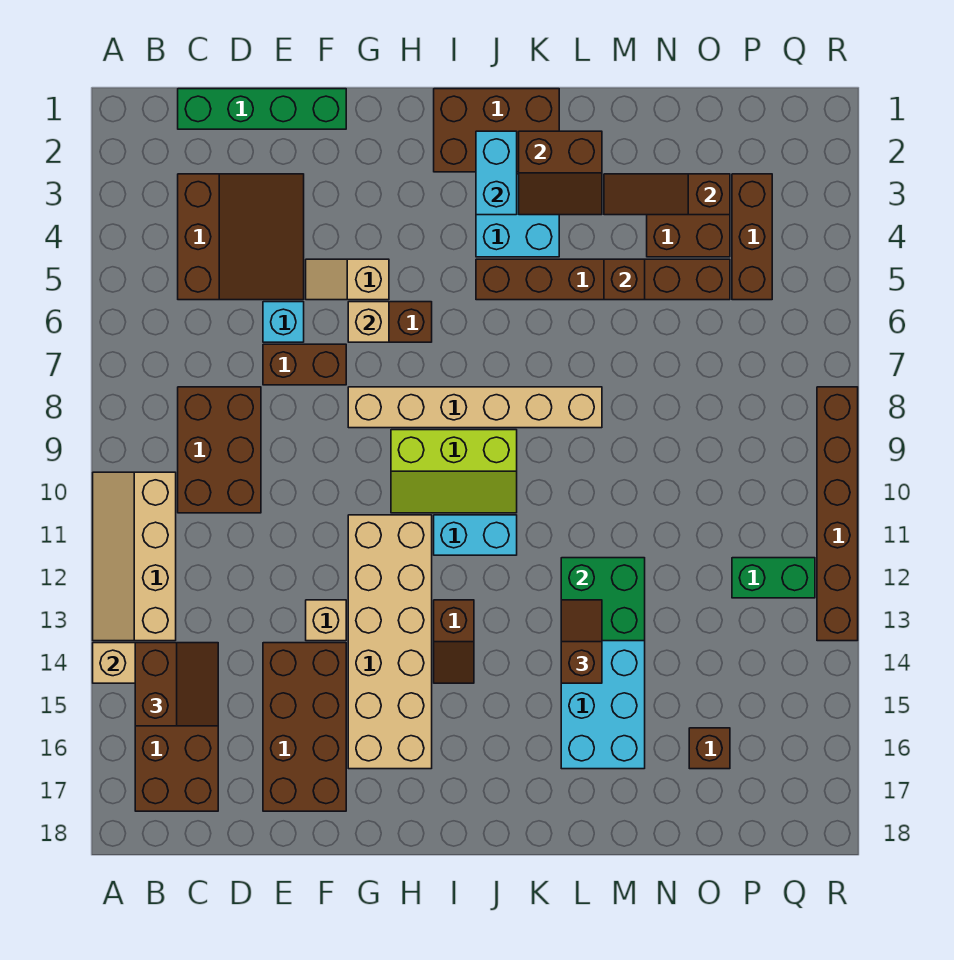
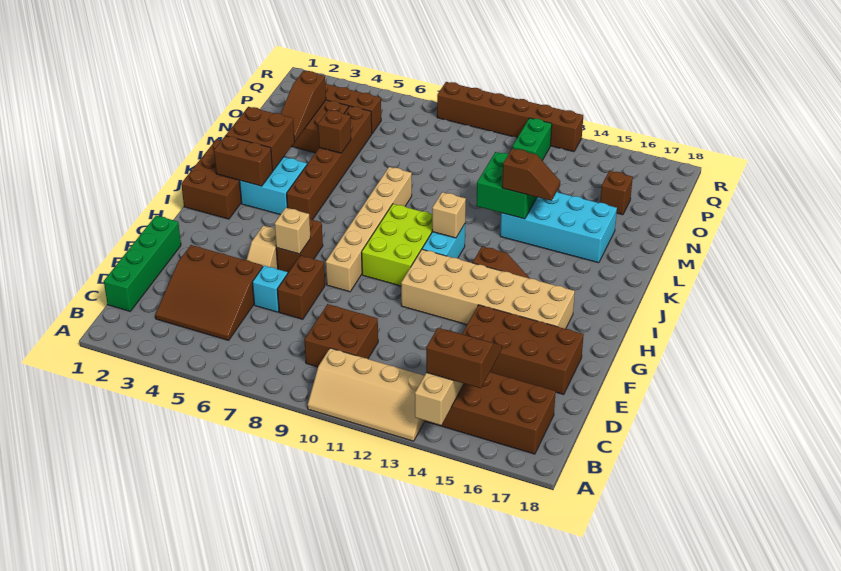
brown 3x3 slope [178,174,304,300] -> brown 3x3 slope turned to [155,245,263,340]
brown 2x3 brick [178,387,261,513] -> brown 2x2 brick [304,304,378,367]
tan 1x1 brick [306,600,346,641] -> tan 1x1 brick moved to [432,192,466,238]
lime 2x3 slope [391,430,517,513] -> lime 2x3 brick [362,204,432,286]
cyan 1x2 brick [476,131,517,215] -> brown 1x2 brick [214,136,273,186]
brown 2x2 slope [519,131,602,215] -> brown 2x2 brick [226,107,295,170]
brown 1x2 slope [561,600,602,683] -> brown 1x2 slope turned to [502,148,560,201]

